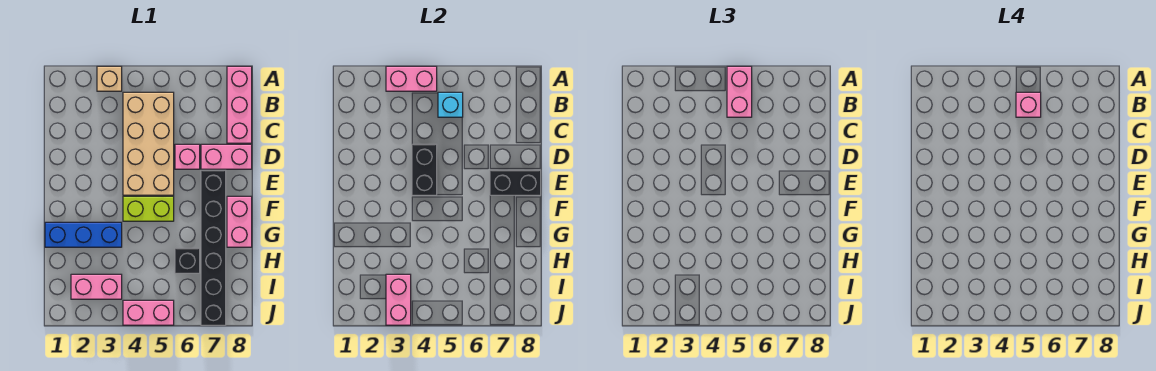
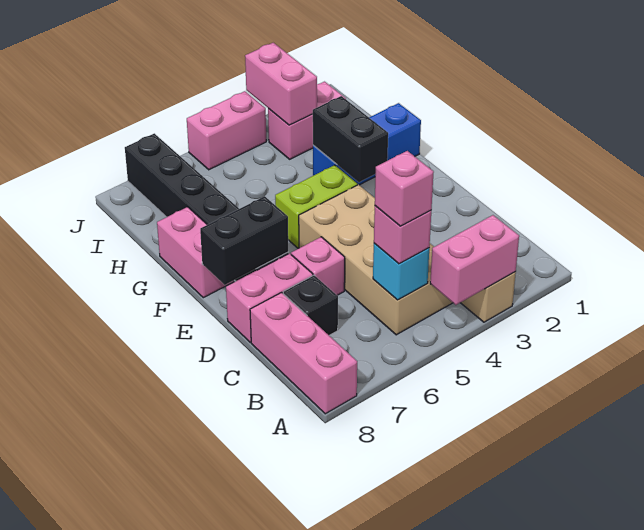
pink 1x2 brick [727,66,752,117] -> pink 1x1 brick [374,206,431,264]
black 1x2 brick [412,144,437,195] -> black 1x2 brick moved to [313,96,388,182]
black 1x1 brick [175,248,200,273] -> black 1x1 brick moved to [283,275,338,335]

